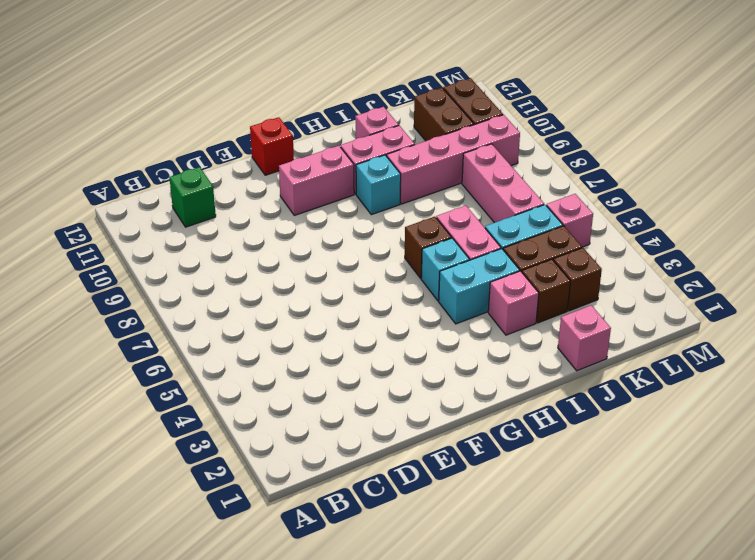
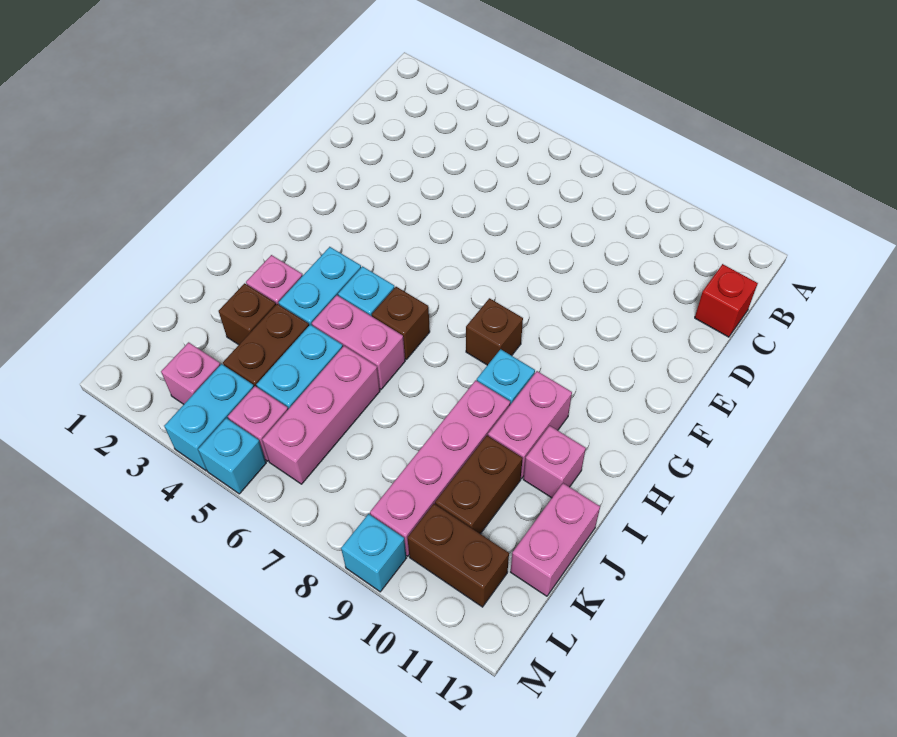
green 1x1 brick [169,167,216,227] -> none
pink 1x2 brick [279,146,354,215] -> pink 1x2 brick moved to [511,483,600,596]
red 1x1 brick [250,117,294,175] -> red 1x1 brick moved to [695,264,758,337]
pink 1x1 brick [558,305,611,371] -> pink 1x1 brick moved to [161,342,220,404]
brown 1x1 brick [553,248,602,311] -> brown 1x1 brick moved to [466,298,523,365]
pink 1x3 brick [462,144,544,223] -> pink 1x3 brick turned to [262,346,380,484]
brown 1x2 brick [414,88,474,141] -> brown 1x2 brick turned to [435,436,523,534]
none -> cyan 1x2 brick [164,364,254,471]
none -> cyan 1x1 brick [198,418,266,494]
none -> cyan 1x1 brick [341,514,406,592]

